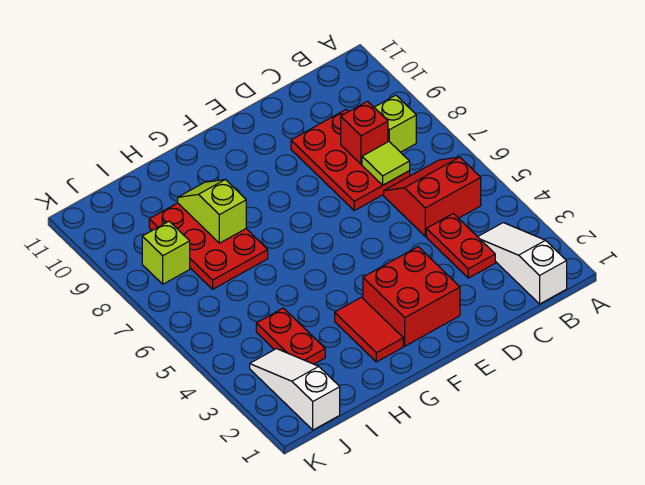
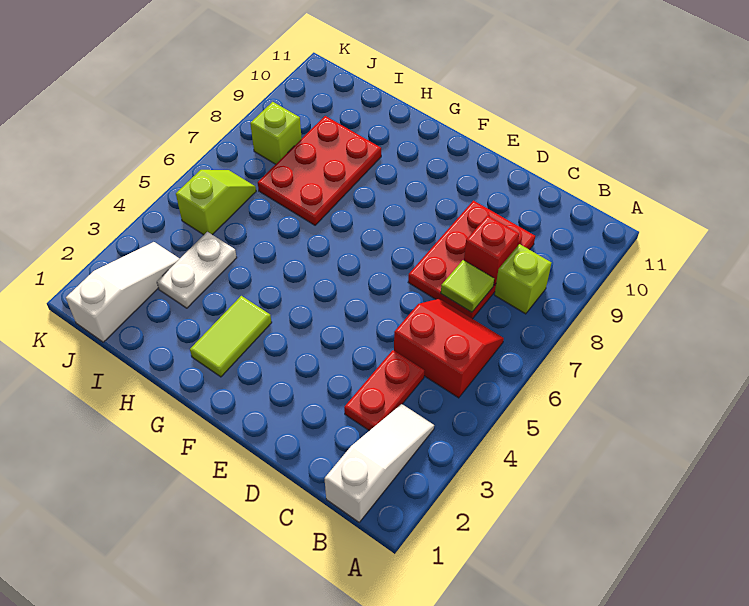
red 2x2 brick [363,247,460,346] -> none
red 1x2 tile [335,297,403,362] -> lime 1x2 tile [190,296,272,377]
lime 1x2 slope [178,179,246,243] -> lime 1x2 slope moved to [176,170,256,235]
red 1x2 plate [256,308,325,364] -> white 1x2 plate [157,232,237,308]

